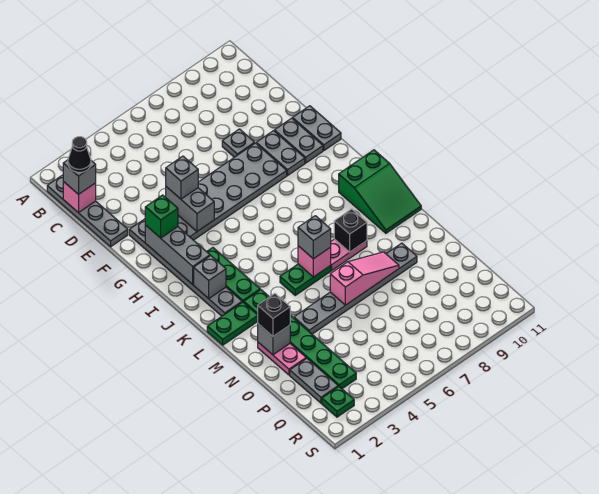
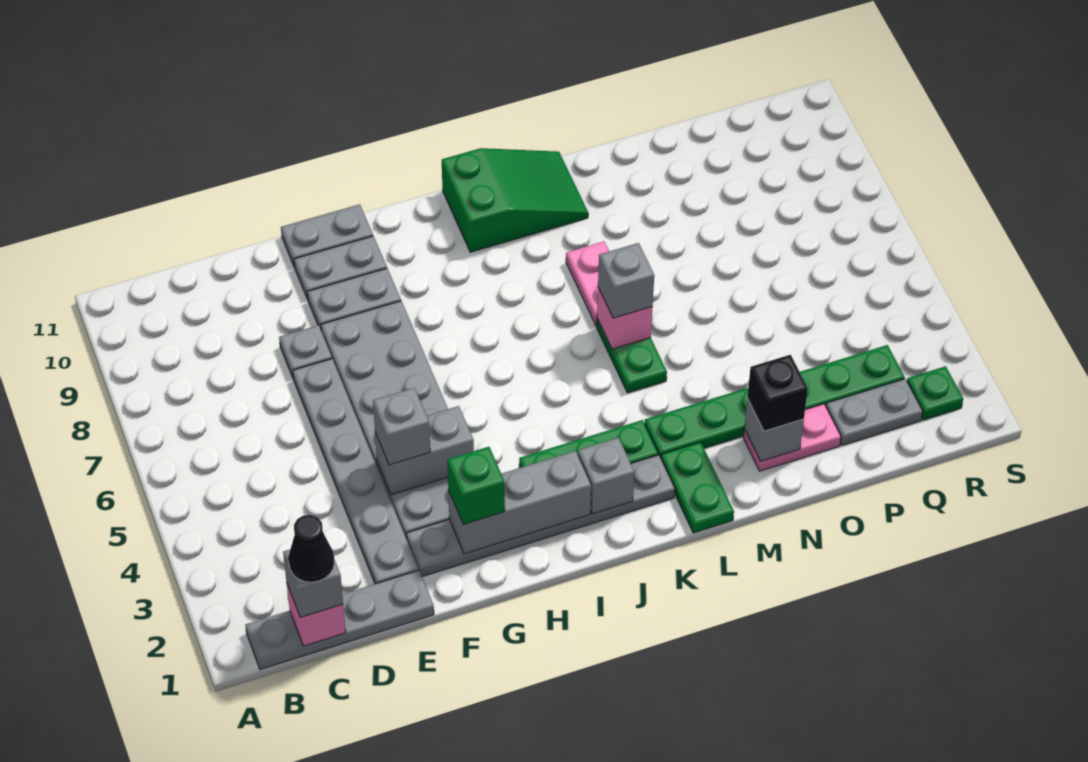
black 1x1 brick [334,209,367,252] -> none
grey 1x6 plate [294,243,417,334] -> grey 1x6 plate moved to [293,359,419,584]
pink 1x3 slope [330,252,399,305] -> none

